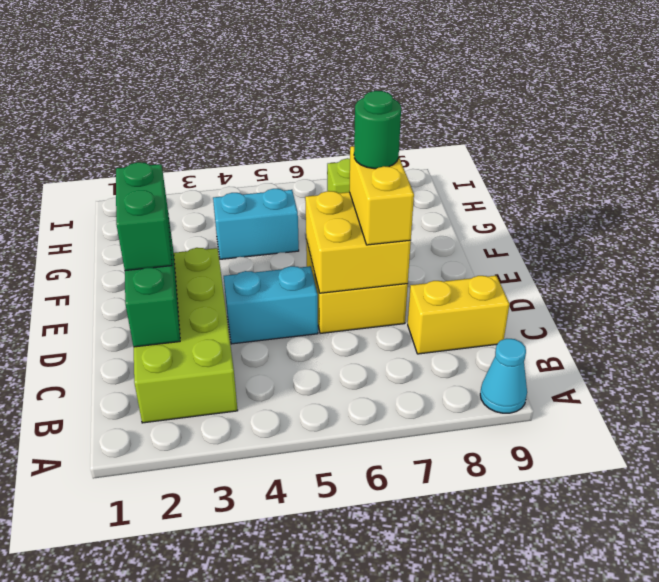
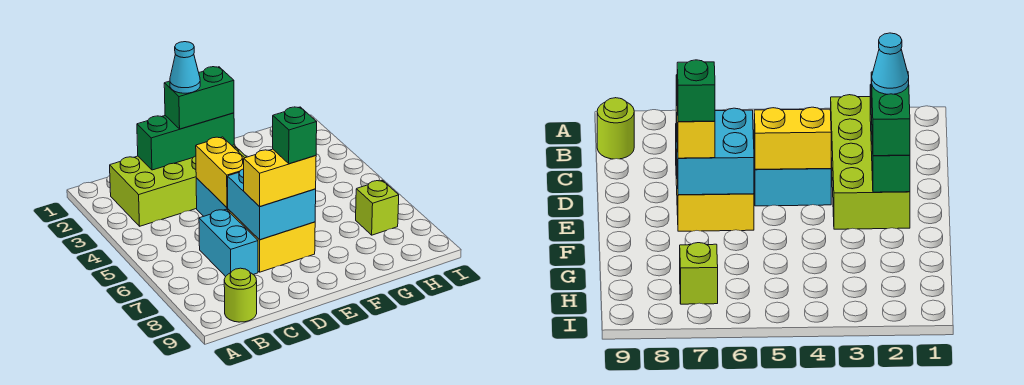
cyan 1x1 cone [480,339,527,413] -> cyan 1x1 cone moved to [170,42,200,93]
none -> lime 1x1 round brick [224,268,257,322]
yellow 1x2 brick [408,276,510,354] -> yellow 1x2 brick moved to [196,137,244,208]
yellow 2x2 brick [305,191,411,293] -> cyan 2x2 brick [228,169,316,240]
green 1x1 round brick [354,91,401,169] -> green 1x1 brick [273,107,317,164]
cyan 1x2 brick [213,189,299,259] -> cyan 1x2 brick moved to [199,209,258,277]

